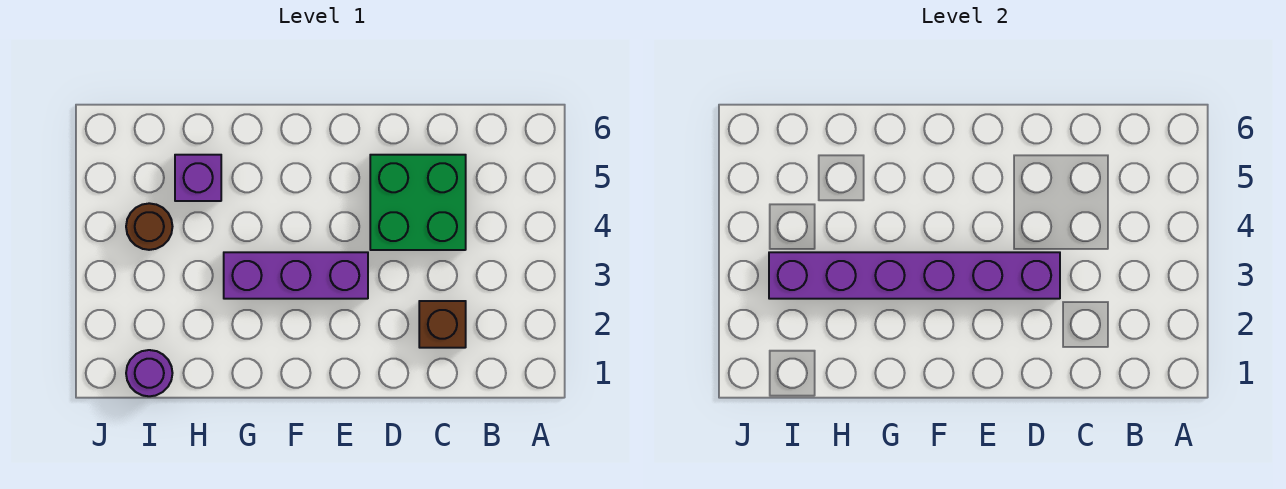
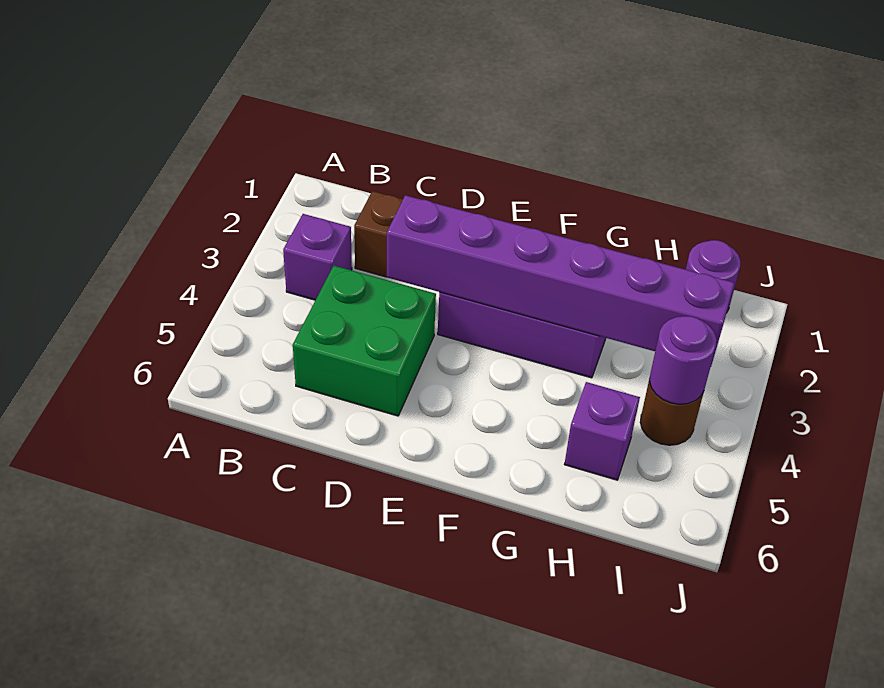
none -> purple 1x1 brick [283,214,352,300]
none -> purple 1x1 round brick [650,316,717,404]

